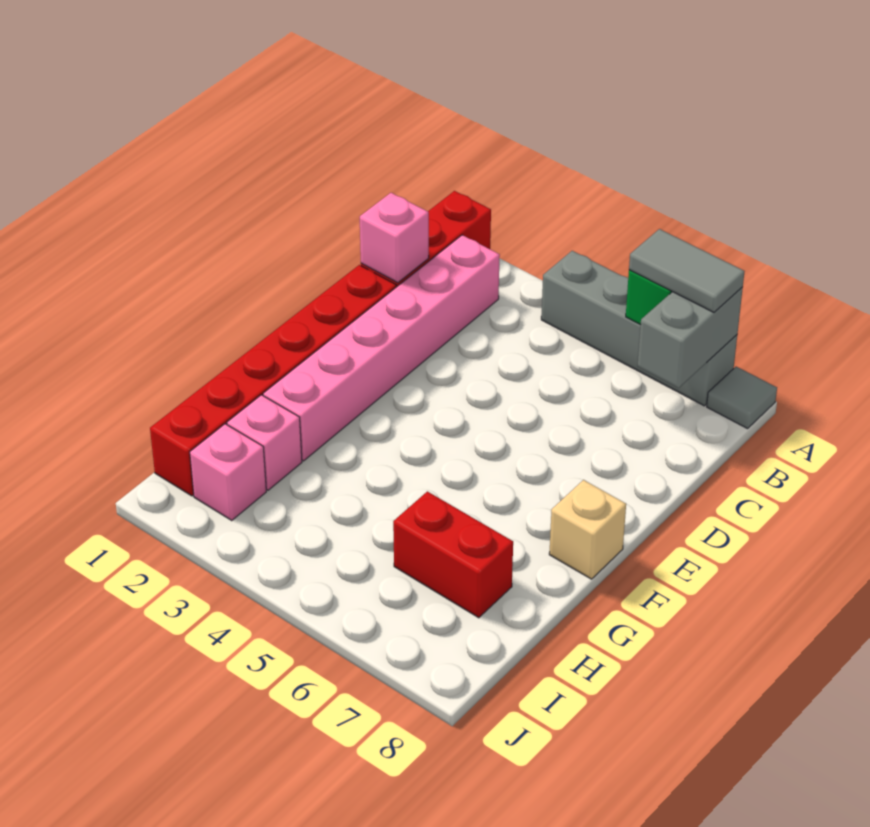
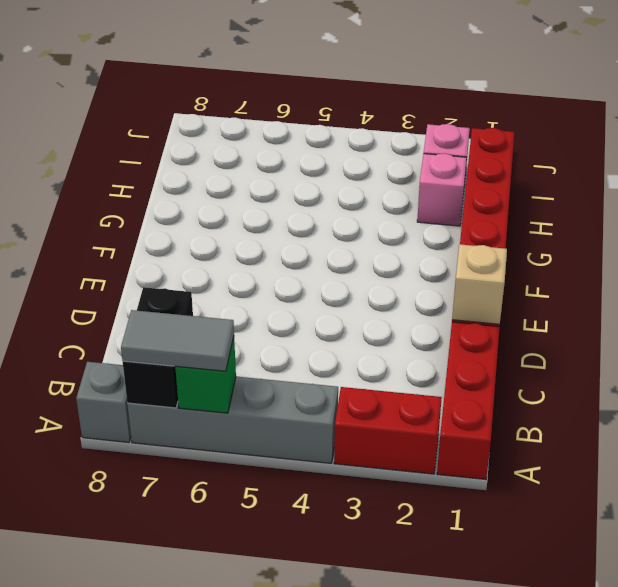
grey 1x2 brick [637,287,743,388] -> black 1x2 brick [123,287,193,408]
grey 1x1 tile [707,367,777,429] -> grey 1x1 brick [76,362,131,442]
pink 1x6 brick [263,235,500,461] -> none
pink 1x1 brick [360,193,429,283] -> none
tan 1x1 brick [549,480,626,579] -> tan 1x1 brick moved to [452,244,507,324]
red 1x2 brick [393,491,513,618] -> red 1x2 brick moved to [334,387,442,474]

